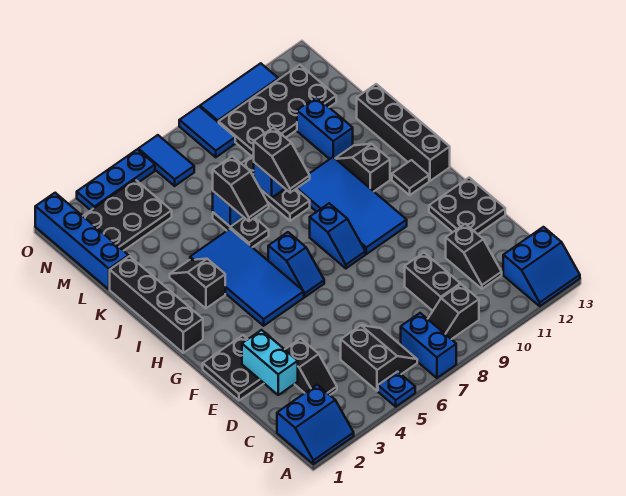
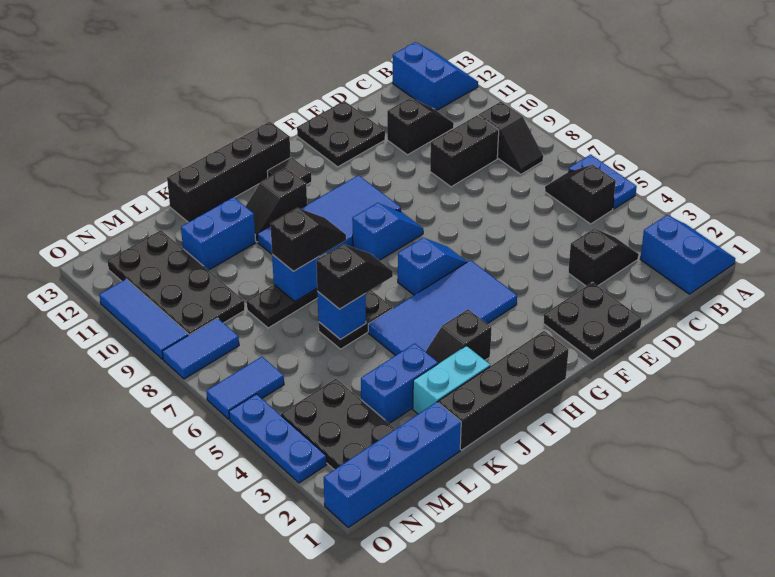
blue 1x1 plate [378,372,415,407] -> blue 1x2 plate [568,154,637,209]
blue 1x2 brick [401,313,456,378] -> blue 1x2 brick moved to [361,343,438,424]
black 2x2 slope [341,325,417,391] -> black 1x2 slope [545,164,616,224]
cyan 1x2 brick [242,330,298,395] -> cyan 1x2 brick moved to [413,346,490,414]

